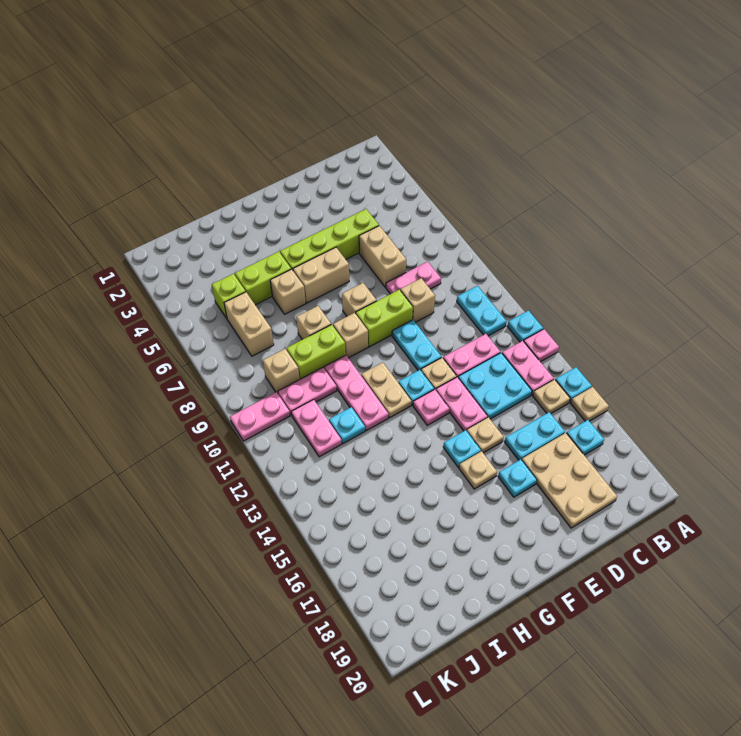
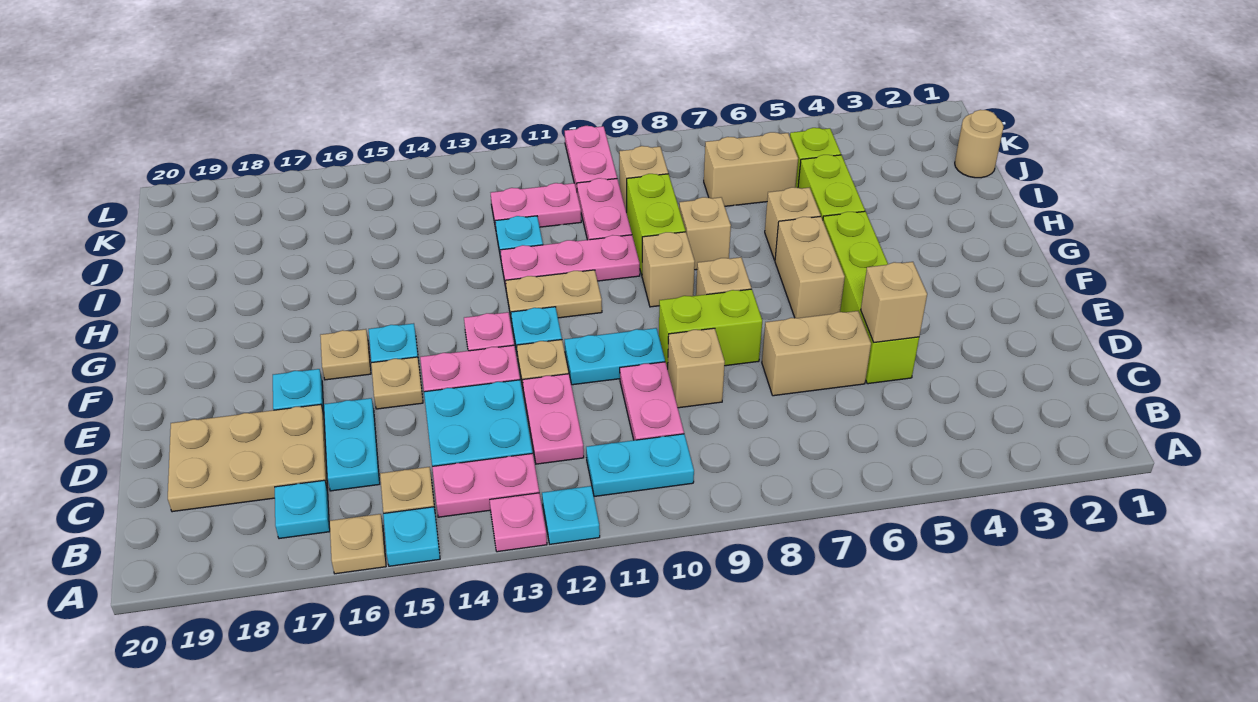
pink 1x2 plate [386,262,441,294] -> pink 1x2 plate moved to [620,362,684,440]
none -> tan 1x1 brick [861,262,927,342]
lime 1x2 brick [356,290,413,347] -> lime 1x2 brick turned to [659,289,762,369]
none -> tan 1x1 round brick [955,110,1004,178]

